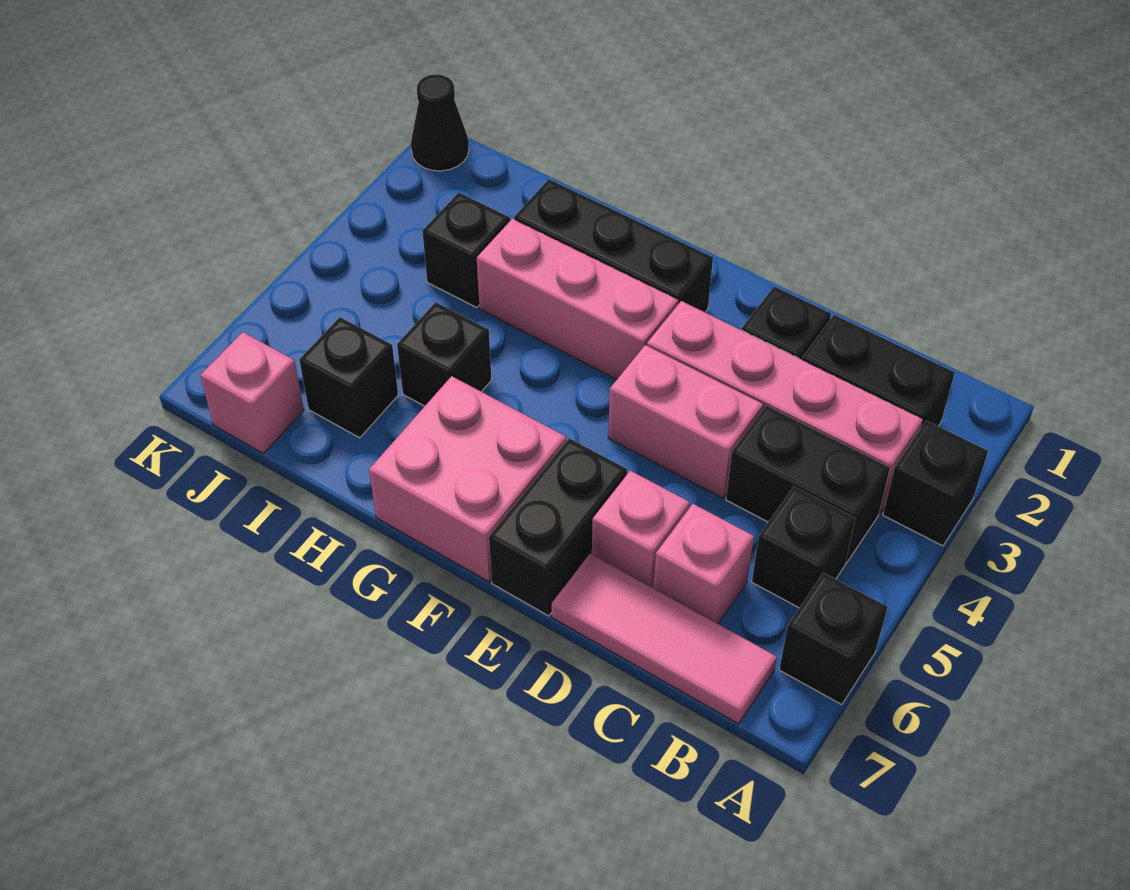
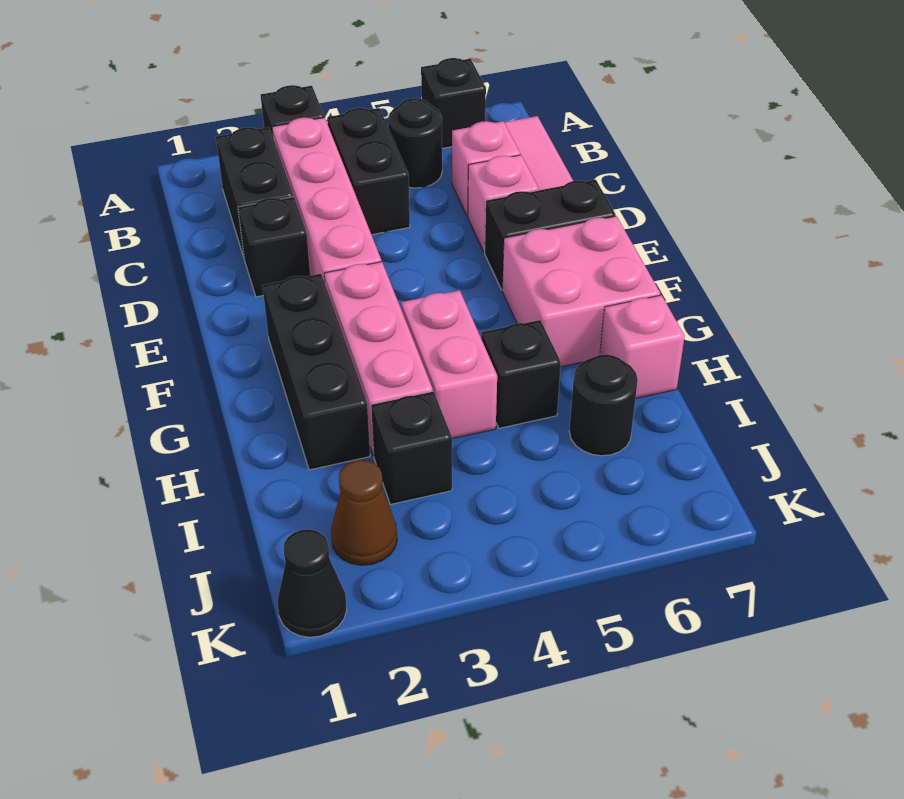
black 1x1 brick [752,487,856,608] -> black 1x1 round brick [388,98,442,188]
pink 1x2 brick [608,345,763,498] -> pink 1x2 brick moved to [401,290,497,439]
black 1x1 brick [299,317,398,438] -> black 1x1 round brick [569,355,638,456]
none -> brown 1x1 cone [331,460,397,565]
pink 1x1 brick [200,332,304,454] -> pink 1x1 brick moved to [600,295,685,398]

